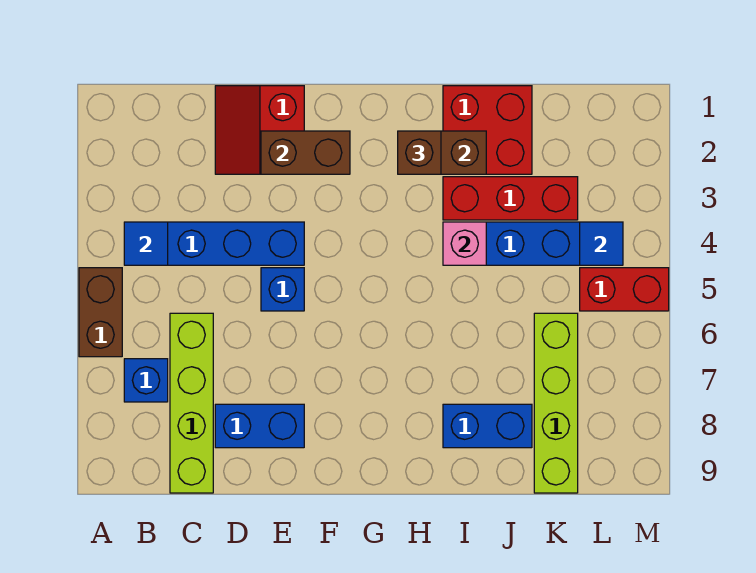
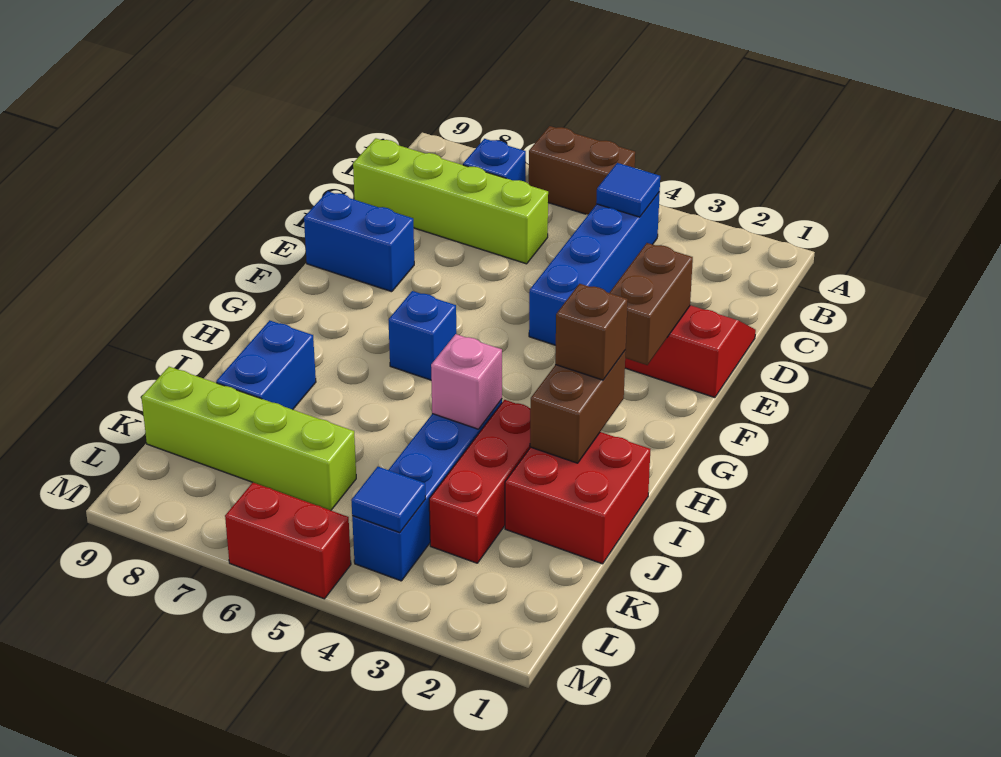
blue 1x2 brick [215,404,304,448] -> blue 1x2 brick turned to [304,191,414,292]
blue 1x1 brick [261,268,304,311] -> blue 1x1 brick moved to [388,291,456,380]
red 1x2 brick [580,268,669,311] -> red 1x2 brick turned to [225,483,351,599]

